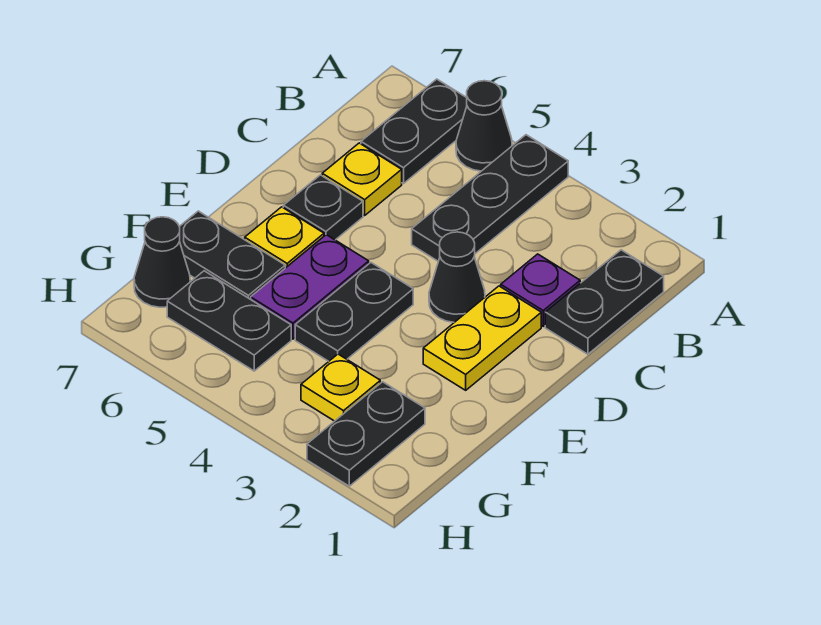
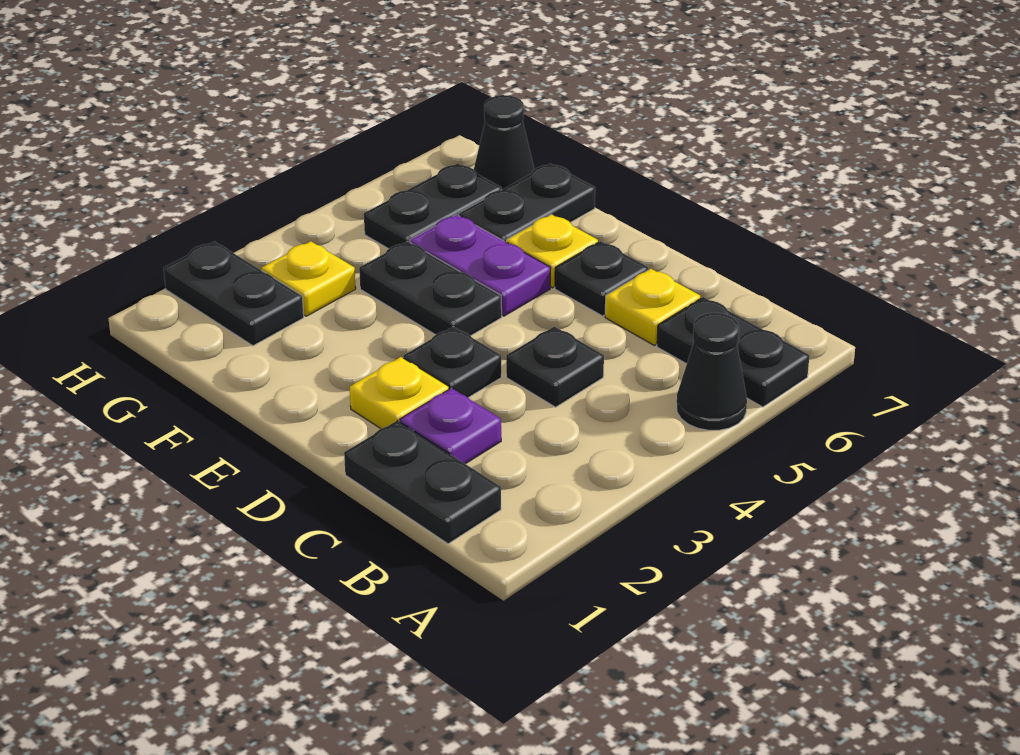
black 1x3 plate [412,135,568,261] -> black 1x1 plate [506,326,604,407]
yellow 1x2 plate [423,286,541,390] -> yellow 1x1 plate [350,357,449,429]
black 1x1 cone [429,232,485,322] -> black 1x1 plate [403,327,501,398]

